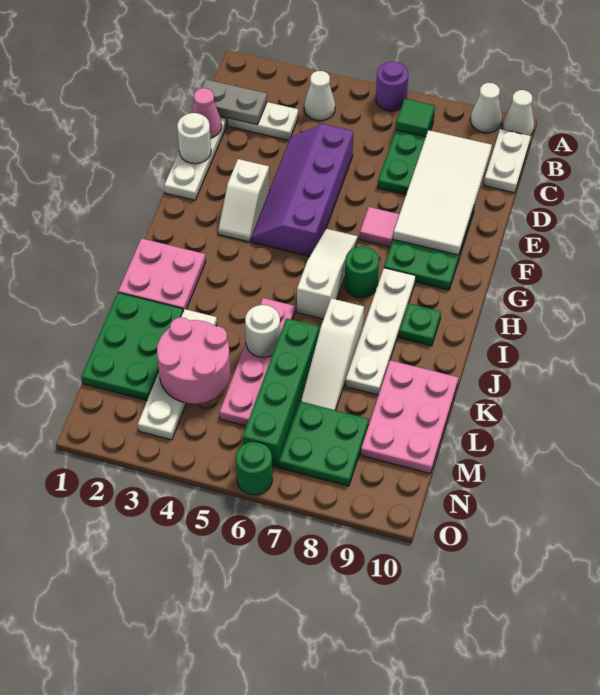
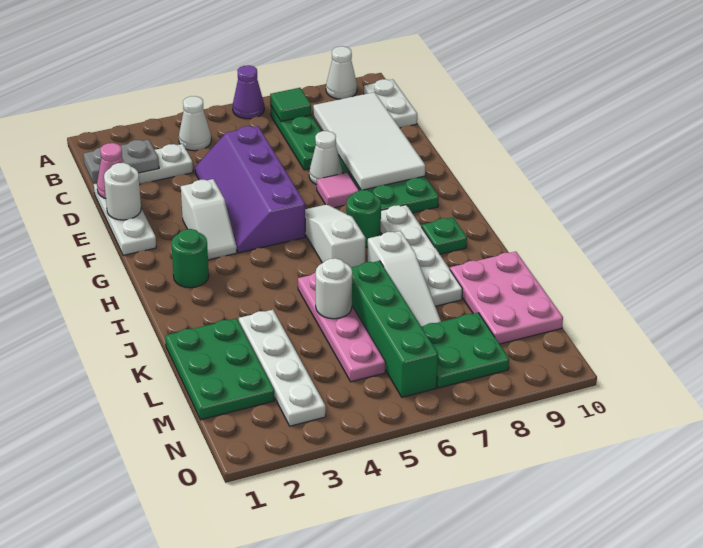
purple 1x1 round brick [376,61,408,111] -> purple 1x1 cone [233,65,264,119]
white 1x1 cone [502,90,534,136] -> white 1x1 cone moved to [309,131,342,185]
pink 2x2 plate [118,238,206,311] -> none
pink 2x2 round brick [157,318,231,404] -> none
green 1x1 round brick [236,442,272,495] -> green 1x1 round brick moved to [171,229,209,288]

